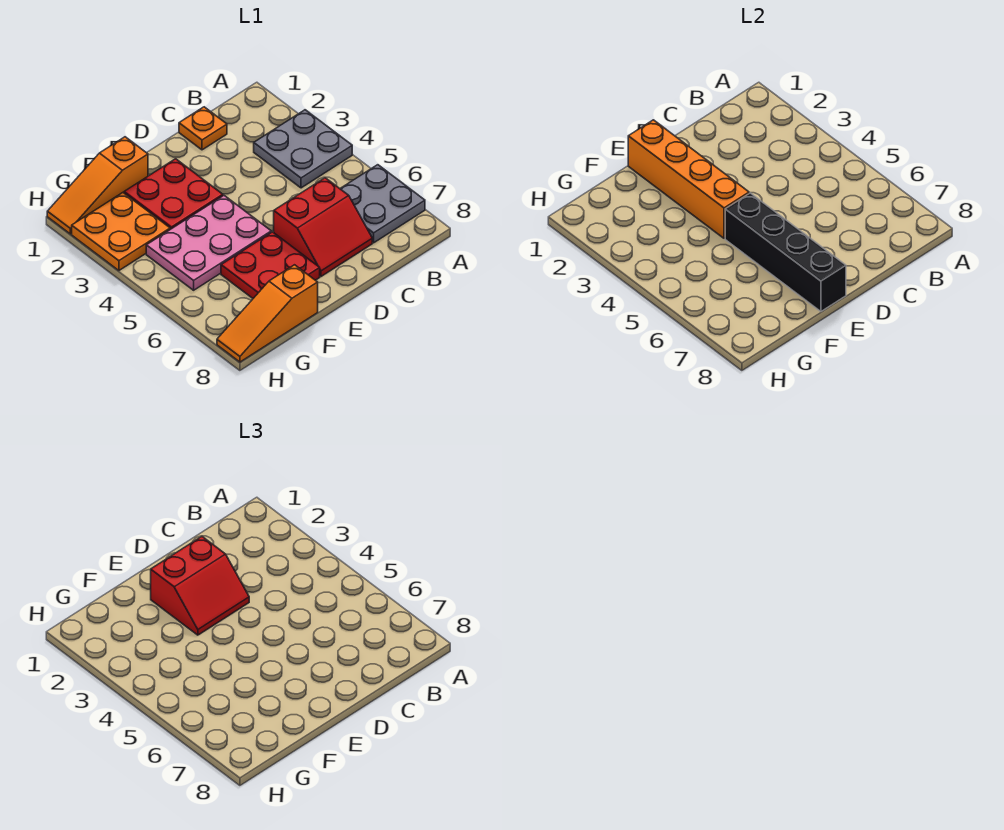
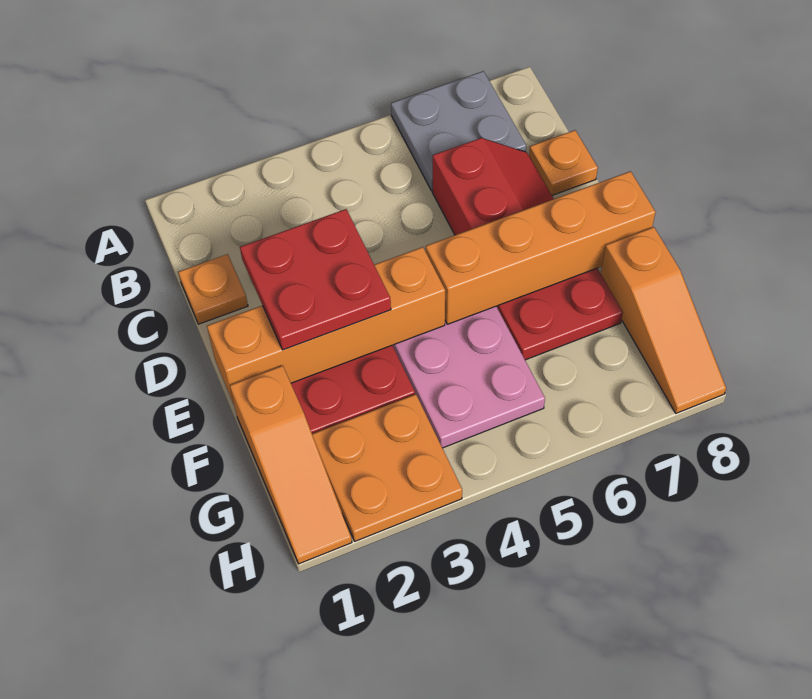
grey 2x2 plate [254,110,352,188] -> none
none -> orange 1x1 plate [529,130,598,195]
red 2x2 slope [151,537,249,635] -> red 2x2 plate [240,209,391,350]
black 1x4 brick [725,193,846,311] -> orange 1x4 brick [426,171,656,324]

